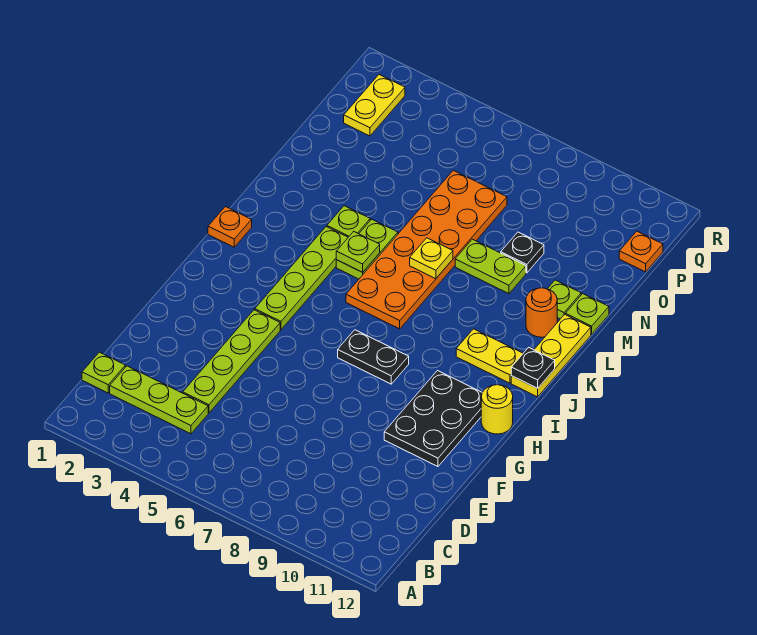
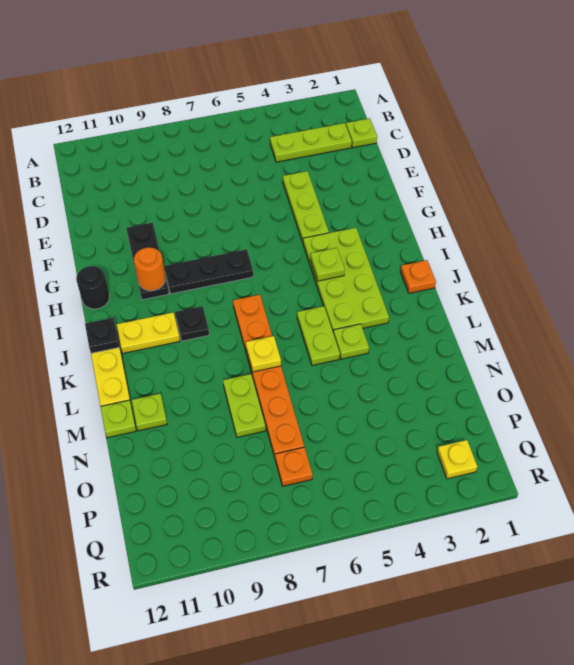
lime 1x4 plate [183,310,280,413] -> lime 1x3 plate [283,171,329,243]
black 2x3 plate [384,371,482,466] -> black 1x3 plate [126,223,169,300]
lime 1x4 plate [255,227,348,330] -> lime 2x4 plate [303,228,389,331]
black 1x2 plate [338,330,409,384] -> black 1x3 plate [164,249,253,294]
yellow 1x1 round brick [481,385,513,434] -> black 1x1 round brick [76,266,109,309]
orange 2x6 plate [346,170,507,329] -> orange 1x6 plate [233,295,304,457]
lime 1x1 plate [336,231,380,272] -> lime 1x1 plate moved to [311,248,345,281]
orange 1x1 round brick [526,288,557,337] -> orange 1x1 round brick moved to [134,247,165,291]
lime 1x2 plate [455,239,526,294] -> lime 1x2 plate turned to [223,374,266,437]
black 1x1 plate [501,232,544,273] -> black 1x1 plate moved to [175,306,209,341]
yellow 1x2 plate [344,75,405,136] -> yellow 1x1 plate [437,440,477,479]
orange 1x1 plate [619,231,663,272] -> orange 1x1 plate moved to [275,447,312,486]

